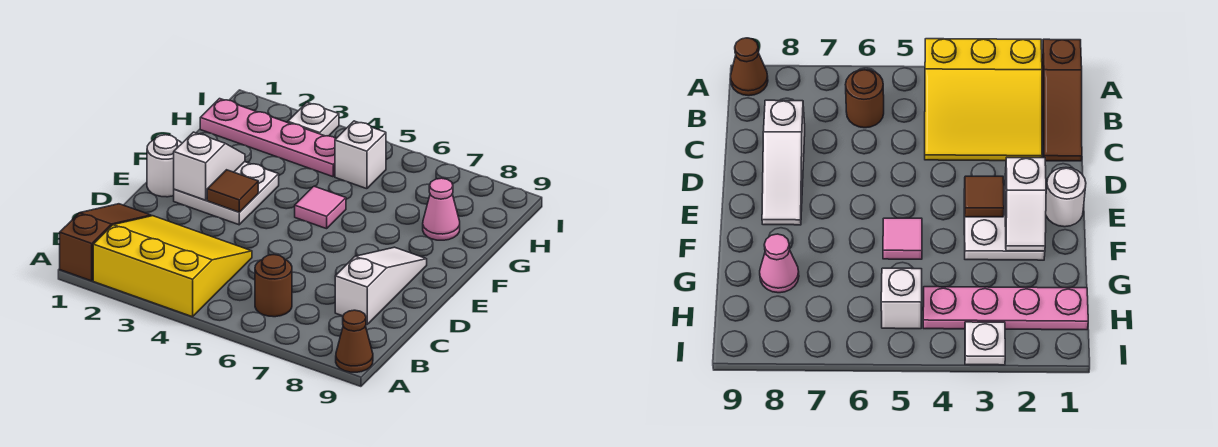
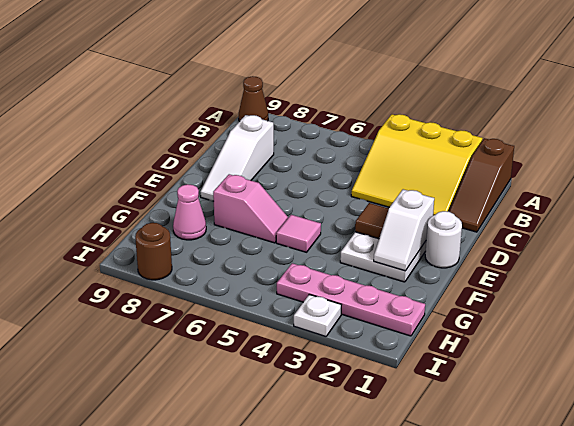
brown 1x1 round brick [255,255,292,317] -> brown 1x1 round brick moved to [135,223,172,280]
none -> pink 1x2 slope [213,174,288,243]
white 1x1 brick [335,121,386,189] -> none

